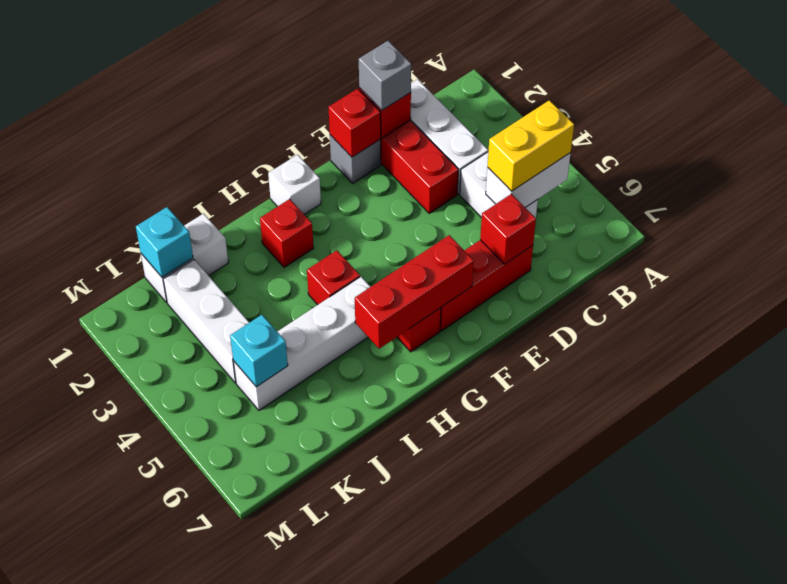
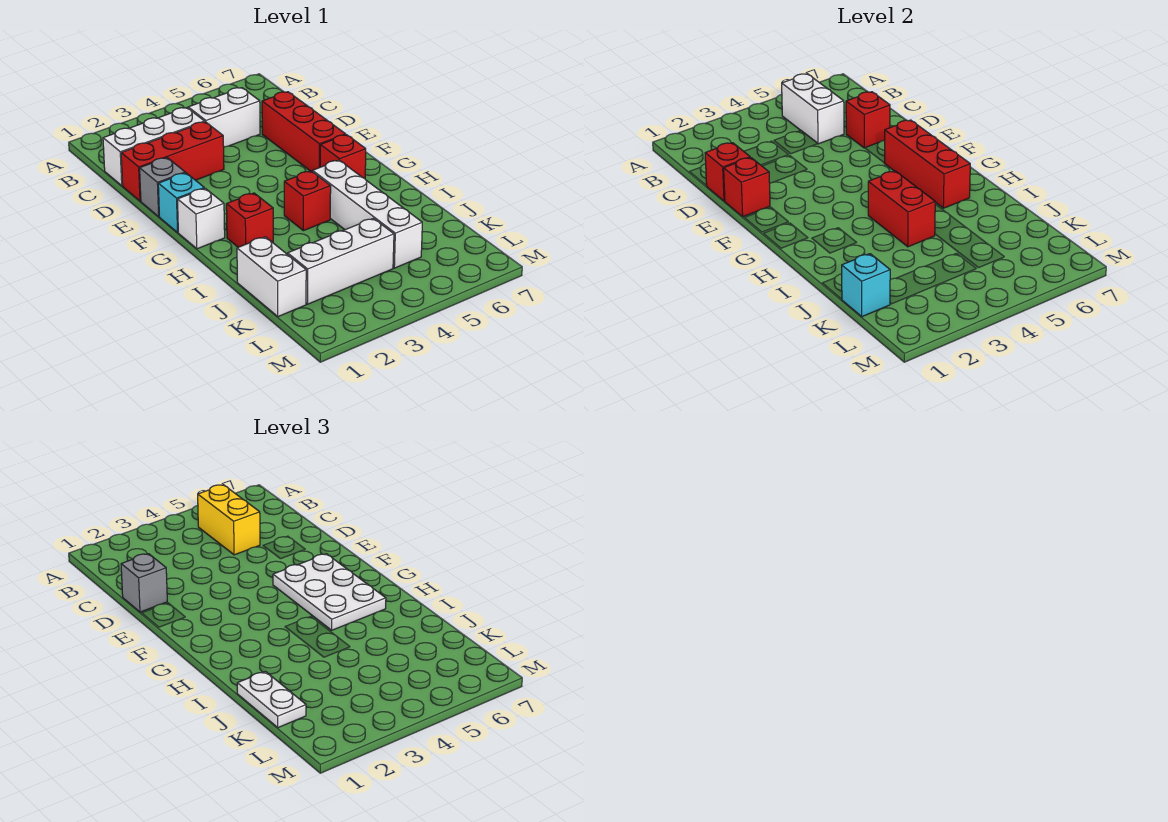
none -> white 2x3 plate [273,554,386,630]
none -> red 1x2 brick [868,171,935,247]
none -> white 1x2 plate [237,671,306,728]
cyan 1x1 brick [230,315,288,387] -> cyan 1x1 brick moved to [158,173,204,232]

